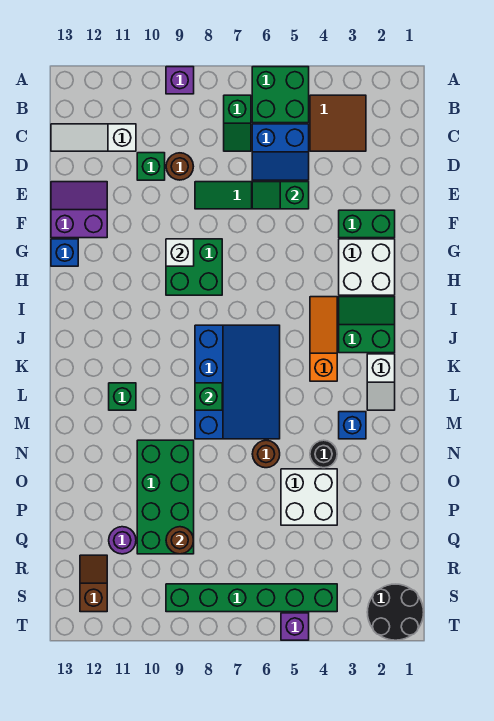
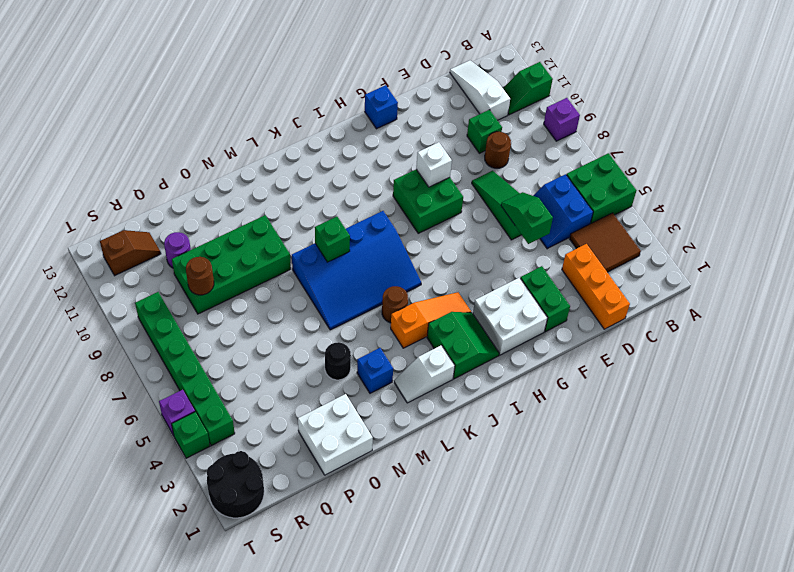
green 1x2 slope [224,95,251,151] -> green 1x2 slope moved to [503,62,553,115]
none -> orange 1x3 brick [562,244,630,329]
purple 2x2 slope [51,182,107,238] -> none
green 1x1 brick [109,383,136,410] -> green 1x1 brick moved to [172,412,210,458]
brown 1x1 round brick [252,440,280,468] -> brown 1x1 round brick moved to [382,286,408,323]
white 2x2 brick [281,469,337,525] -> white 2x2 brick moved to [298,394,373,475]

